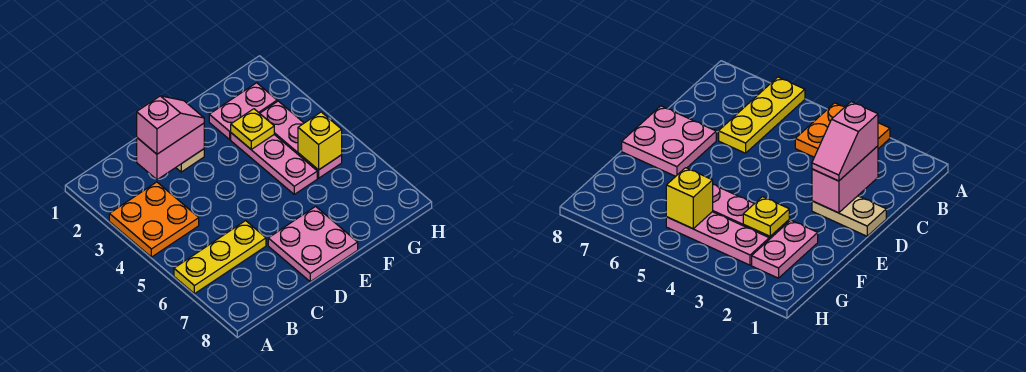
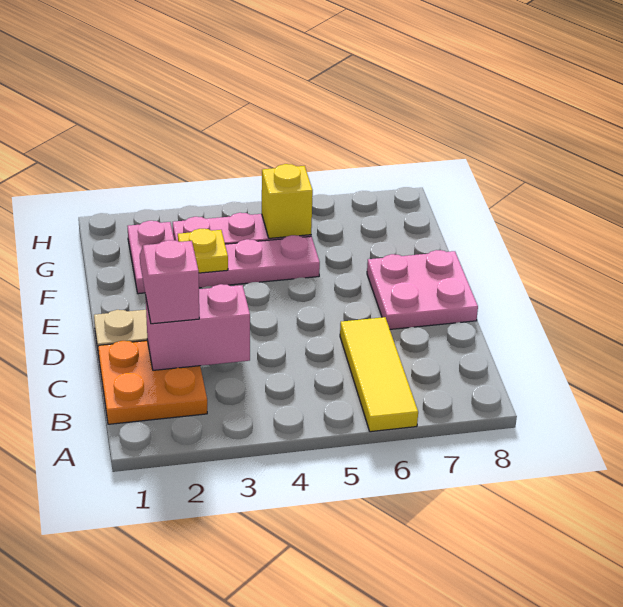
orange 2x2 plate [109,182,199,257] -> orange 2x2 plate moved to [98,341,207,424]
yellow 1x3 plate [174,221,266,294] -> yellow 1x3 tile [340,317,418,432]
pink 1x2 brick [137,123,204,180] -> pink 1x2 brick turned to [146,284,250,370]

